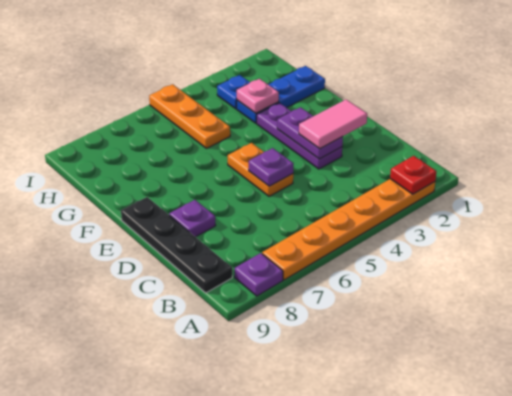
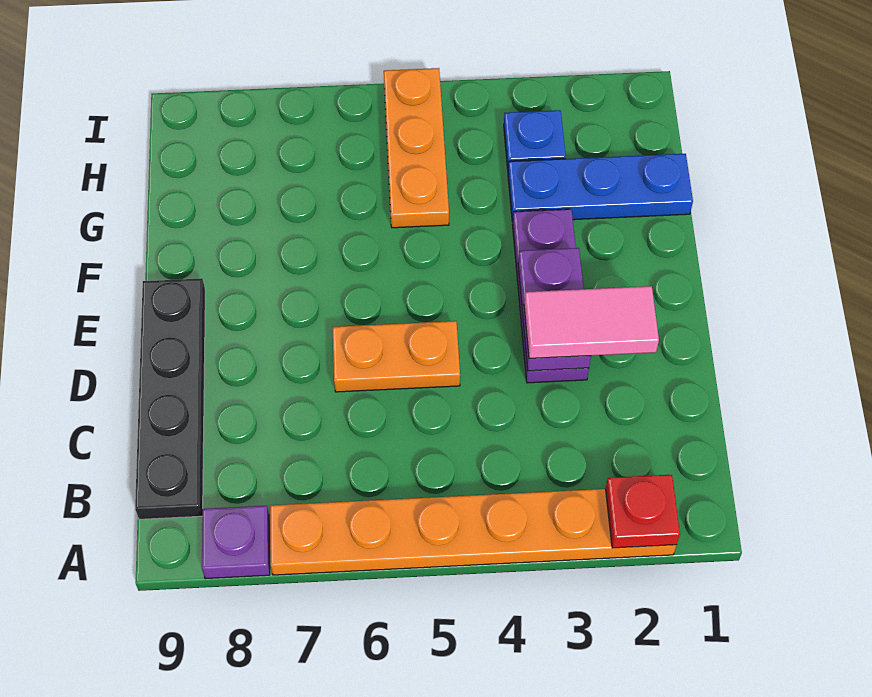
orange 1x2 plate [228,143,293,196] -> orange 1x2 plate turned to [333,321,460,392]
purple 1x1 plate [249,148,294,186] -> none
purple 1x1 plate [169,200,216,237] -> none
pink 1x1 plate [237,79,279,113] -> none

